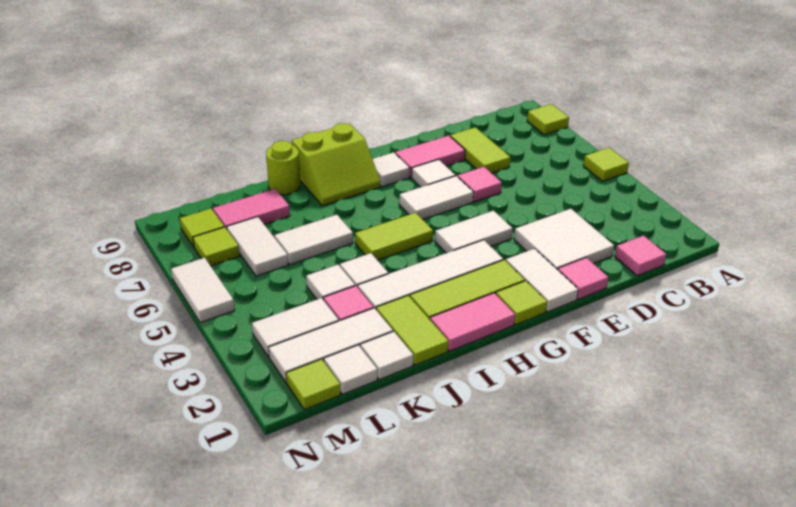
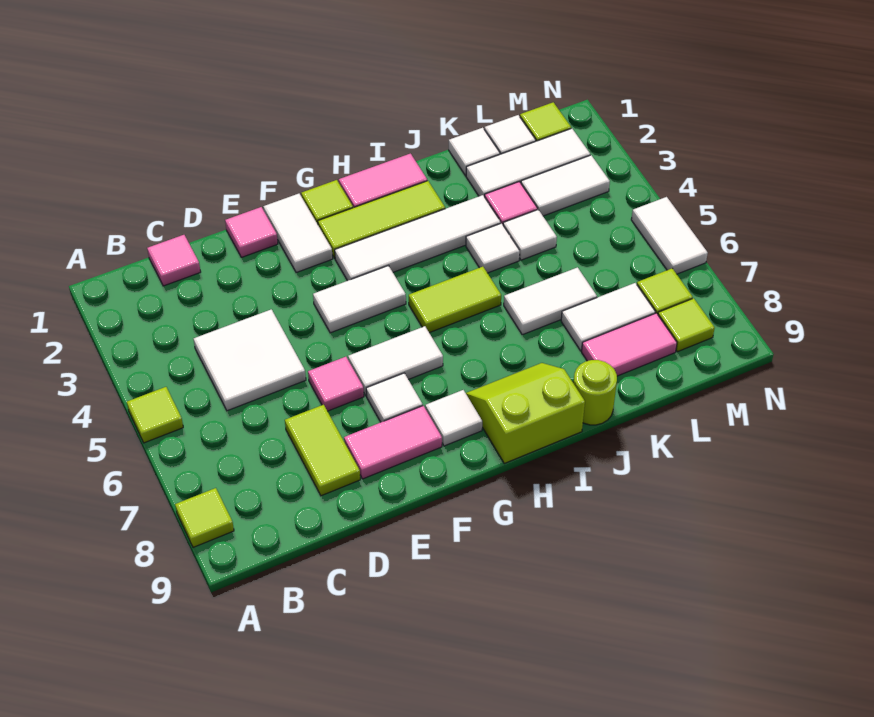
white 2x2 tile [514,209,614,270] -> white 2x2 tile moved to [194,309,306,411]
lime 1x2 tile [376,295,448,365] -> none
white 1x2 tile [227,217,288,276] -> white 1x2 tile turned to [561,283,655,351]

